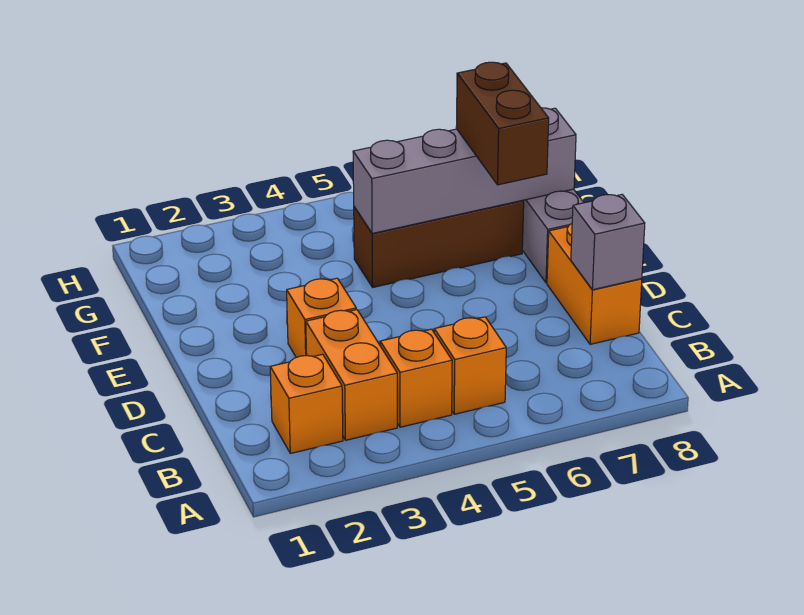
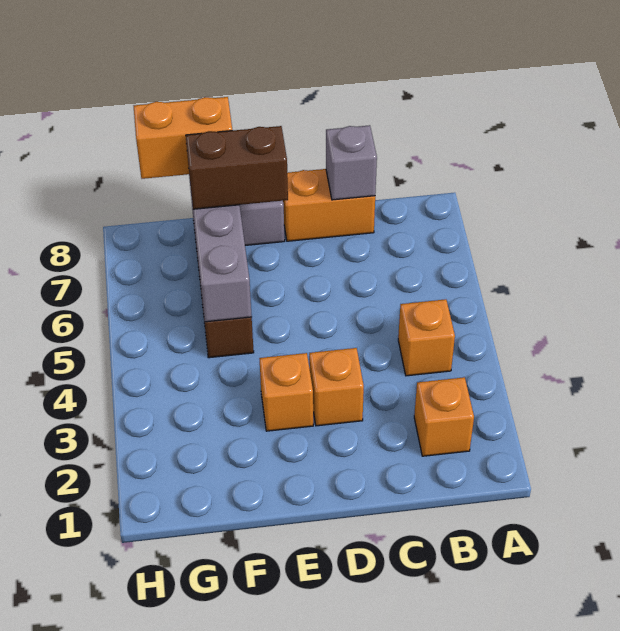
orange 1x2 brick [306,310,397,440] -> orange 1x2 brick moved to [134,97,232,179]
orange 1x1 brick [434,317,506,414] -> orange 1x1 brick moved to [259,353,313,431]

